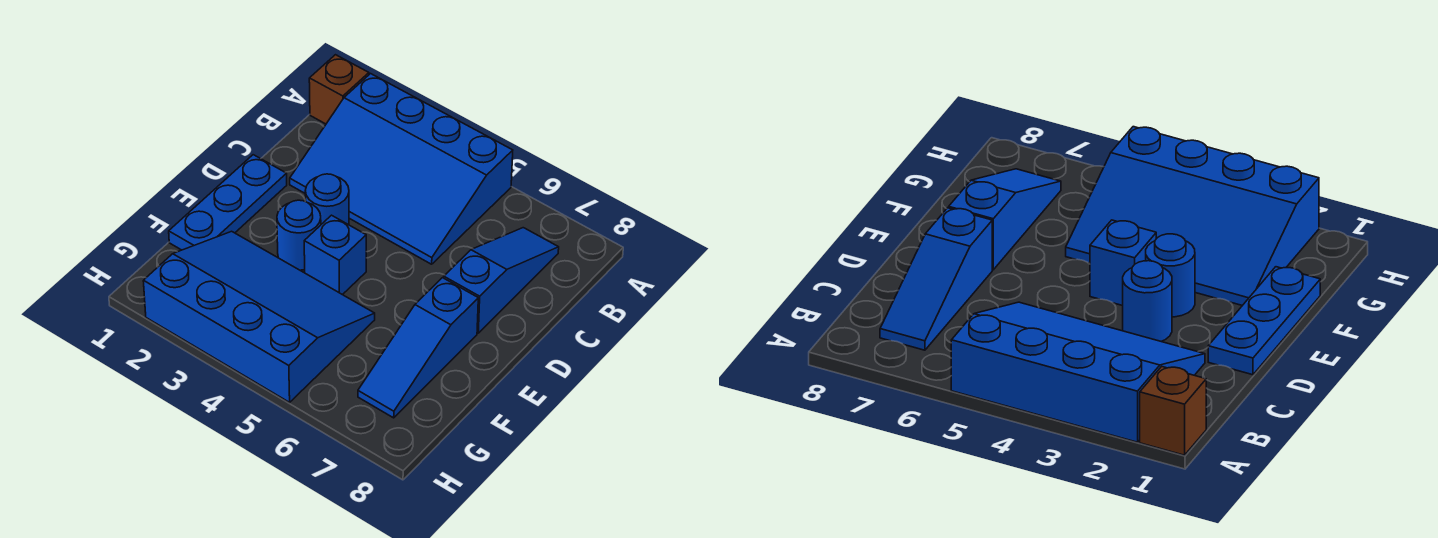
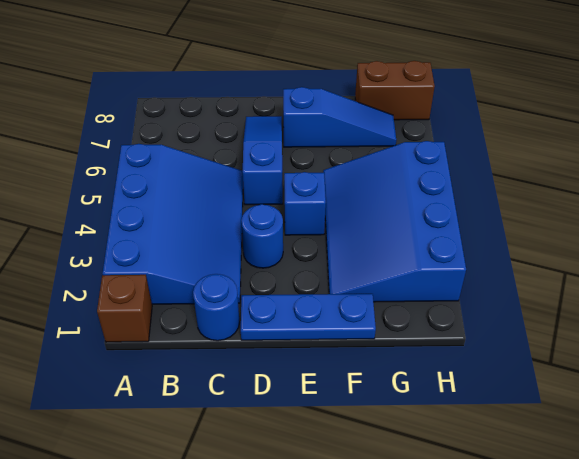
blue 1x3 slope [444,228,559,333] -> blue 1x3 slope turned to [243,116,283,205]
blue 1x1 round brick [277,200,321,270] -> blue 1x1 round brick moved to [193,274,240,341]
none -> brown 1x2 brick [355,61,435,120]

